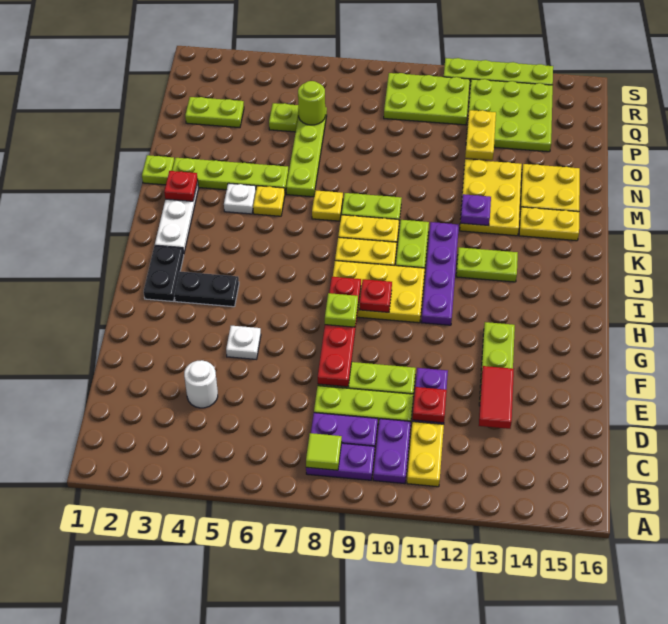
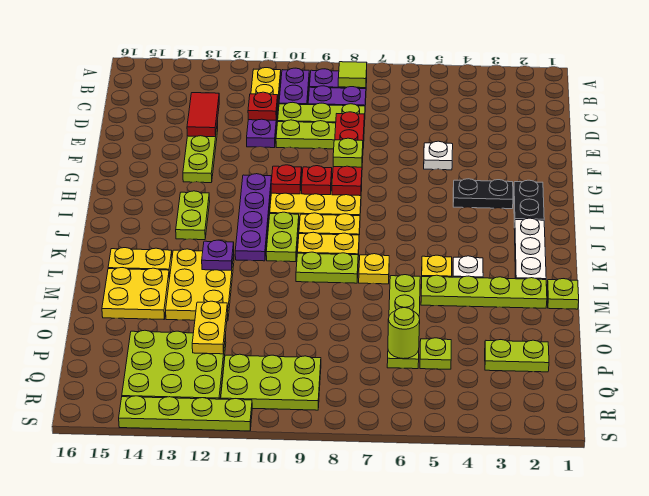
white 1x1 round brick [184,360,218,408] -> none
lime 1x2 plate [456,247,518,282] -> lime 1x2 plate turned to [176,191,210,240]
red 1x1 plate [164,171,198,201] -> red 1x1 plate moved to [271,165,302,194]

